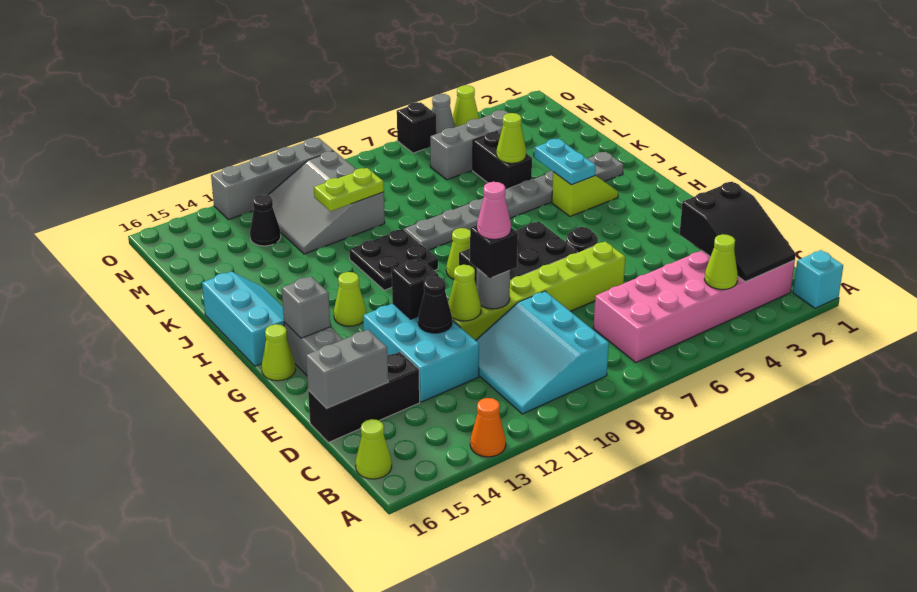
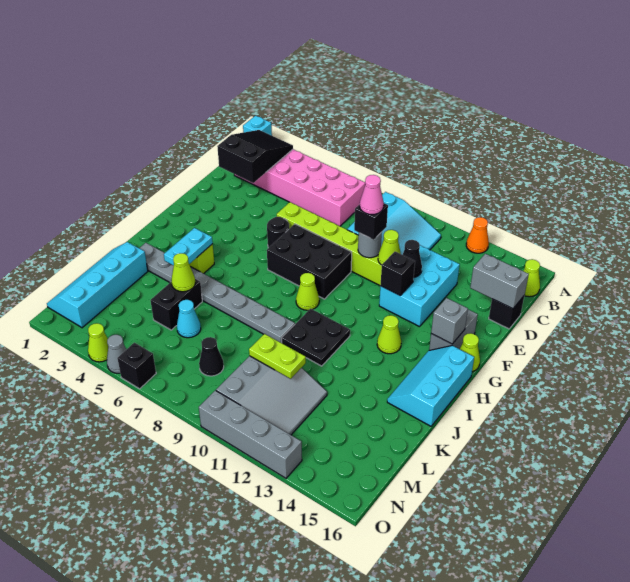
lime 1x1 cone [704,234,738,290] -> none
black 1x3 brick [308,352,420,442] -> black 1x1 brick [489,296,524,329]
none -> cyan 2x4 slope [47,242,148,328]
none -> cyan 1x1 cone [177,300,201,338]
grey 1x3 brick [430,110,508,180] -> none
black 1x1 cone [250,194,281,246] -> black 1x1 cone moved to [199,337,224,376]

